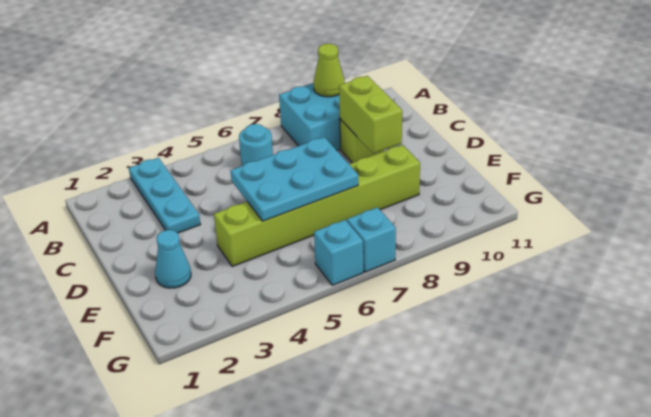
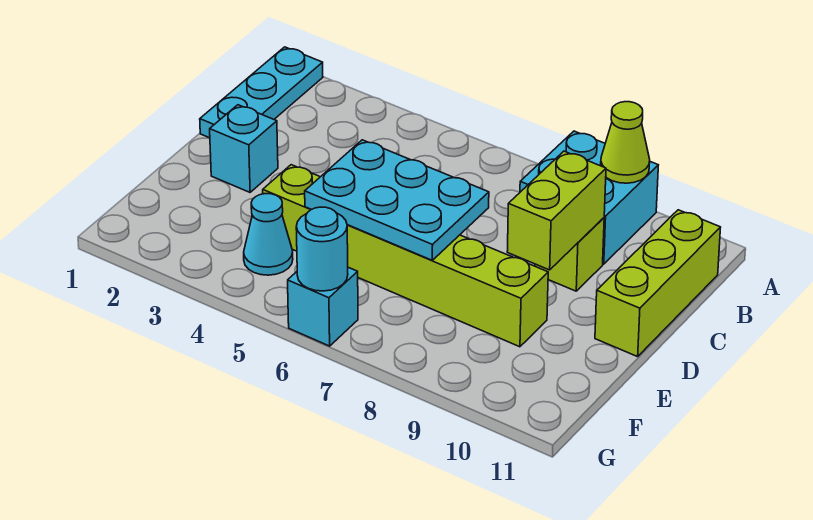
cyan 1x3 plate [129,158,200,233] -> cyan 1x3 plate moved to [200,47,323,138]
cyan 1x1 round brick [239,124,273,166] -> cyan 1x1 round brick moved to [296,207,348,291]
none -> lime 1x3 brick [595,210,721,357]
cyan 1x1 cone [155,230,191,288] -> cyan 1x1 cone moved to [244,194,293,275]
cyan 1x1 brick [347,207,396,272] -> cyan 1x1 brick moved to [210,105,278,192]

